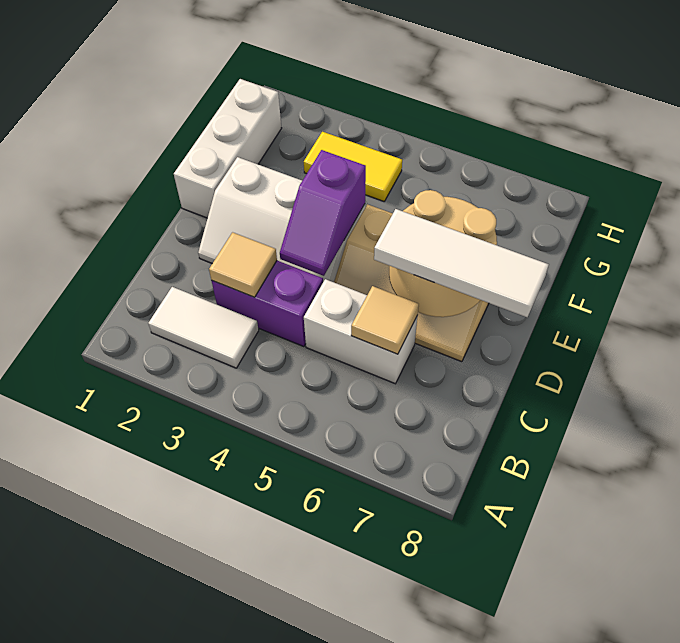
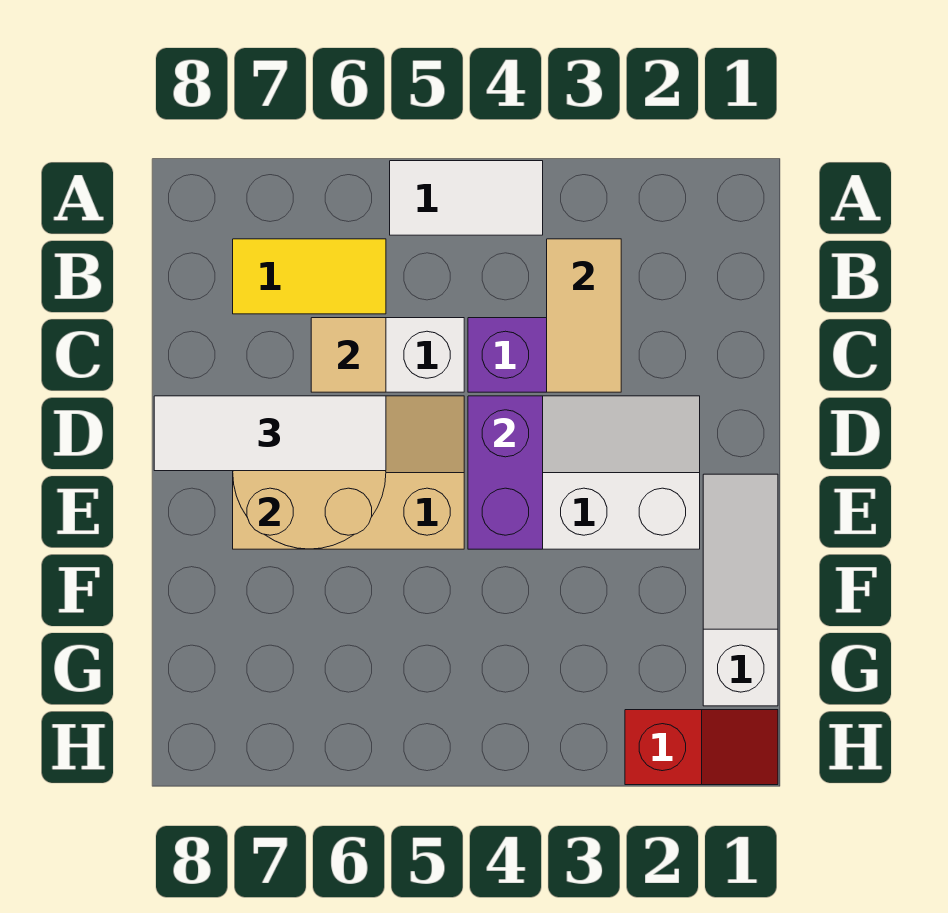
white 1x2 tile [148,287,259,368] -> white 1x2 tile moved to [390,161,543,235]
tan 1x1 tile [209,232,277,297] -> tan 1x2 tile [547,239,621,392]
purple 1x2 slope [280,150,366,276] -> purple 1x2 brick [468,396,543,549]
white 1x3 brick [174,79,282,218] -> white 1x3 slope [703,474,778,706]
yellow 1x2 tile [304,132,402,201] -> yellow 1x2 tile moved to [233,239,386,314]
none -> red 1x2 slope [625,710,778,785]

